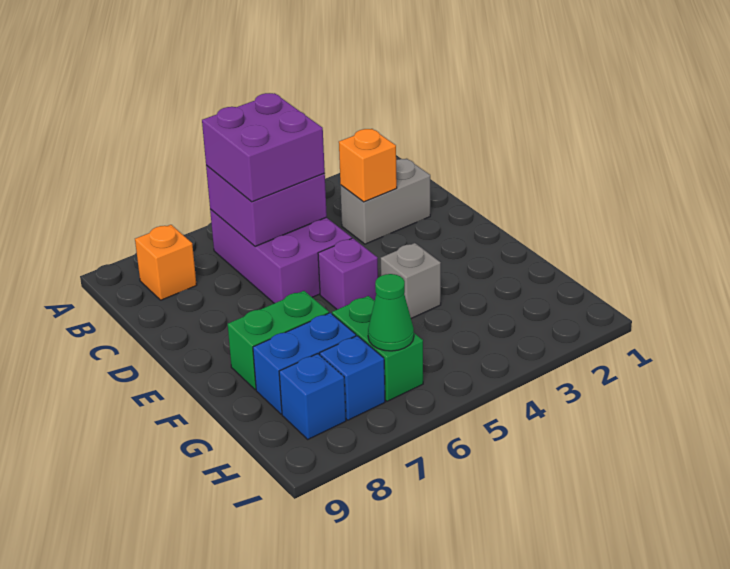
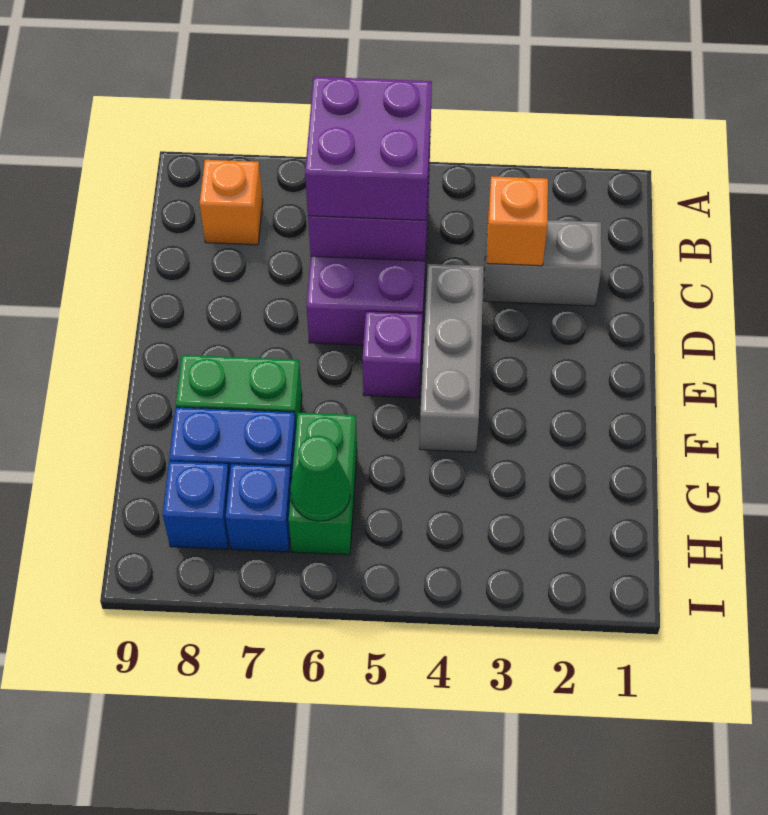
grey 1x1 brick [381,243,441,319] -> grey 1x3 brick [420,264,484,452]

